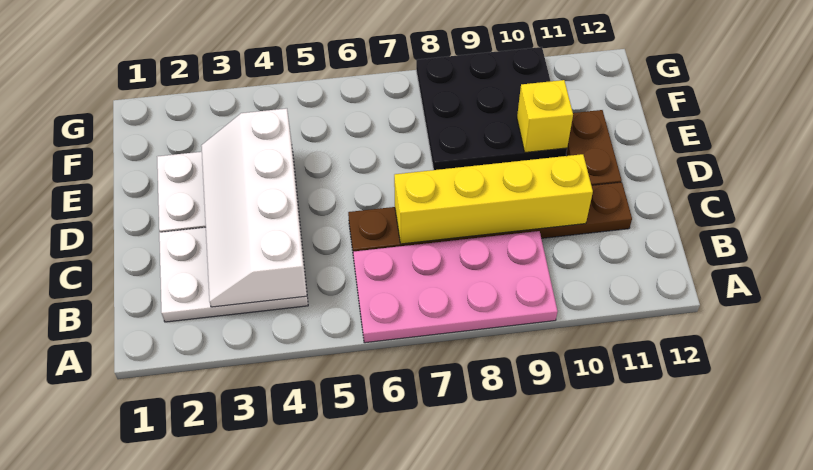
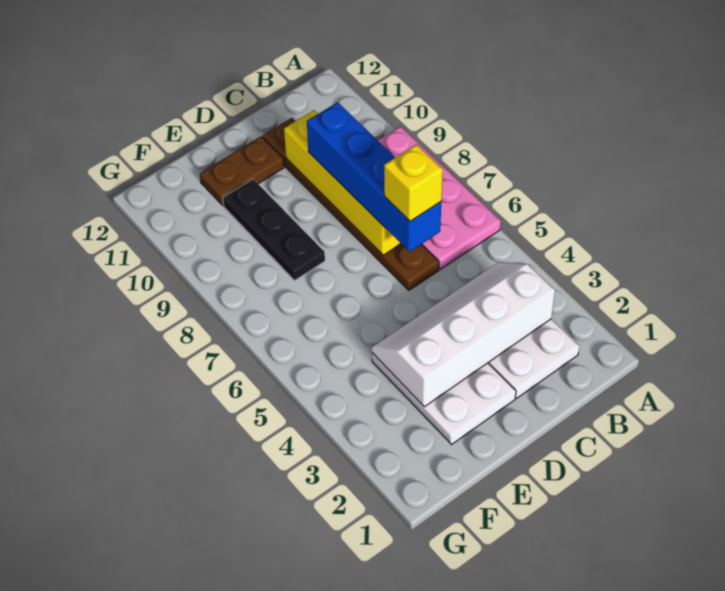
white 2x4 slope [201,108,307,307] -> white 2x4 slope turned to [372,262,555,407]
none -> blue 1x4 brick [307,102,441,252]
black 3x3 plate [416,47,567,170] -> black 1x3 plate [223,179,325,280]
yellow 1x1 brick [517,80,573,152] -> yellow 1x1 brick moved to [384,145,443,221]

